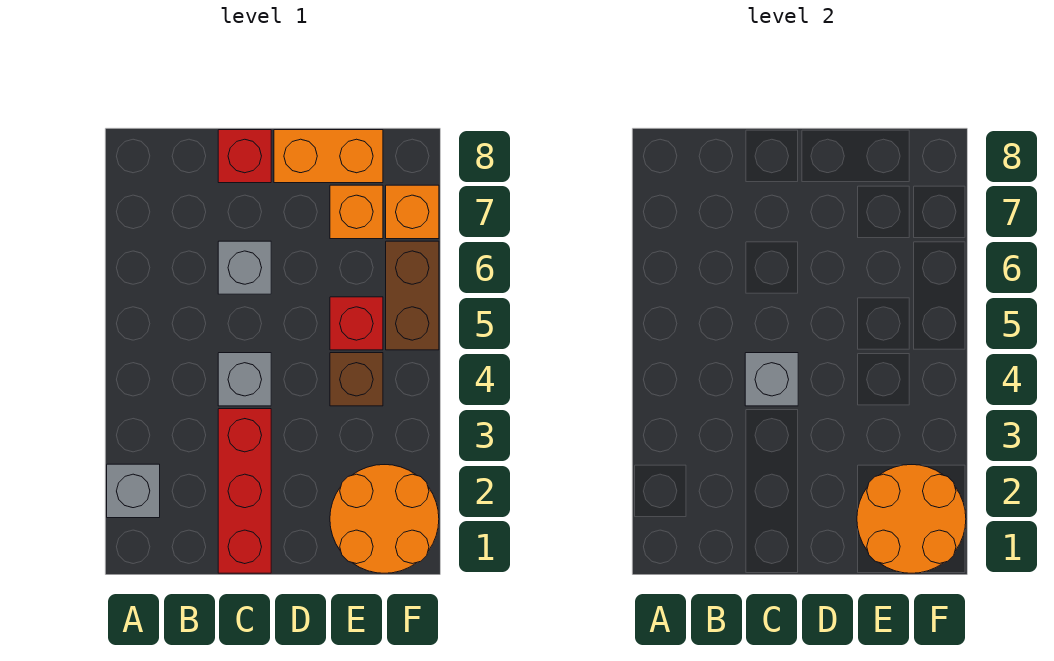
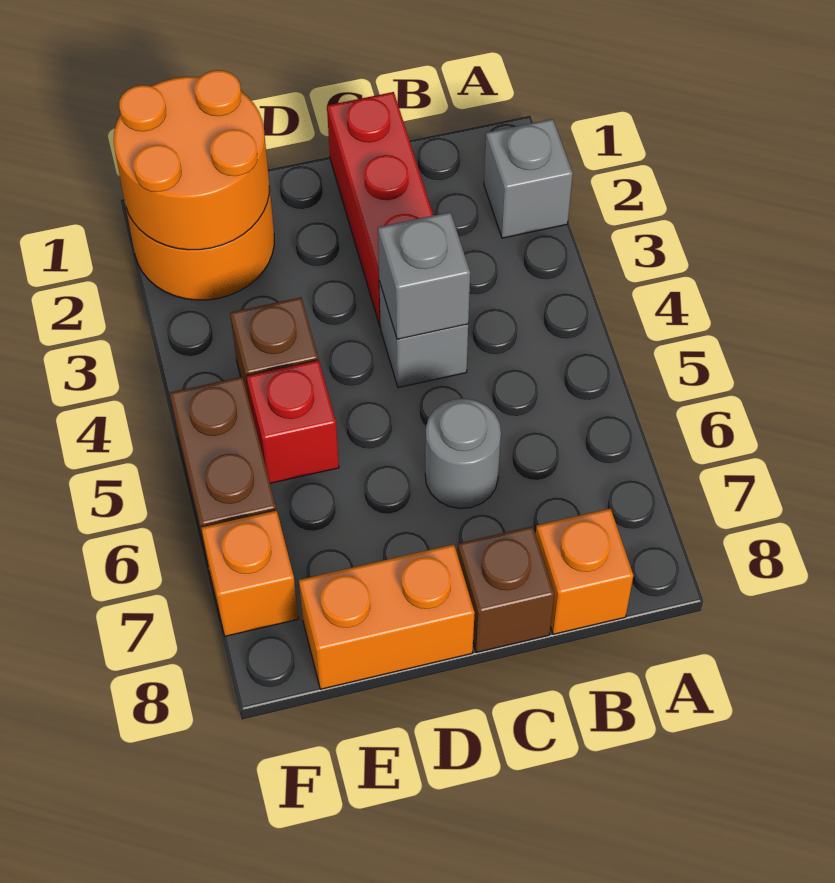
grey 1x1 brick [218,241,271,294] -> grey 1x1 round brick [425,399,501,509]
red 1x1 brick [218,130,271,183] -> brown 1x1 brick [458,526,554,653]
orange 1x1 brick [330,185,383,239] -> orange 1x1 brick moved to [536,508,634,634]

